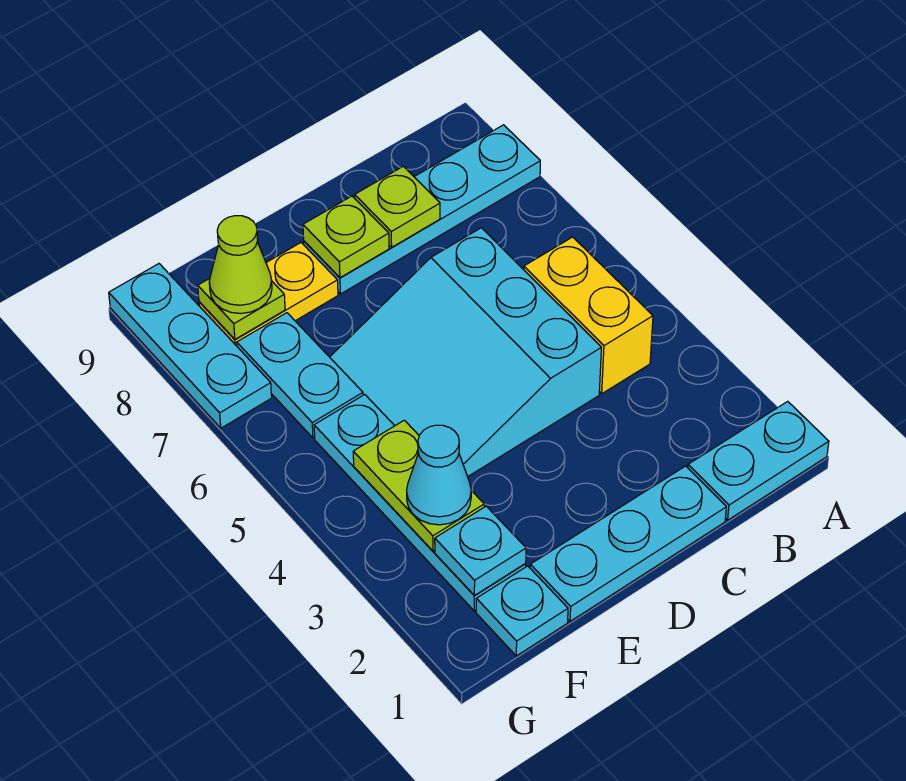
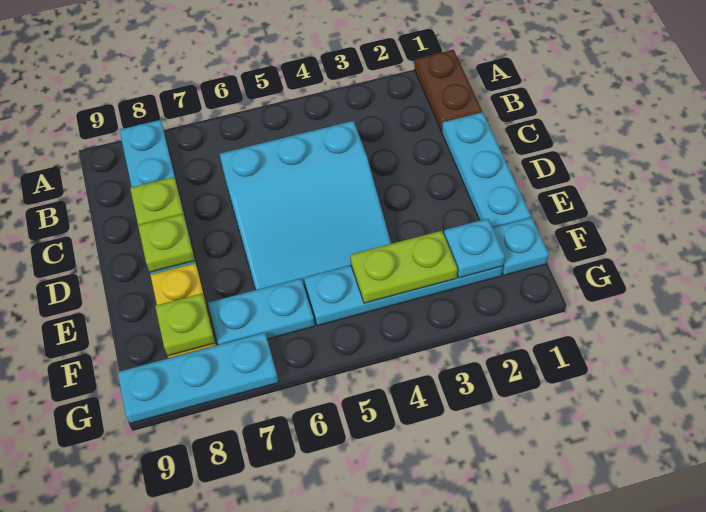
cyan 1x2 plate [688,401,829,520] -> brown 1x2 plate [415,50,482,131]
yellow 1x2 brick [524,237,653,394] -> none
cyan 1x1 cone [407,425,471,525] -> none
lime 1x1 cone [209,216,272,313] -> none

